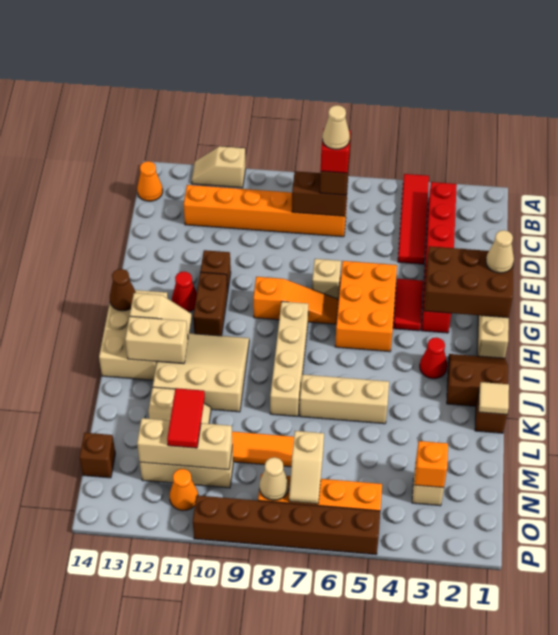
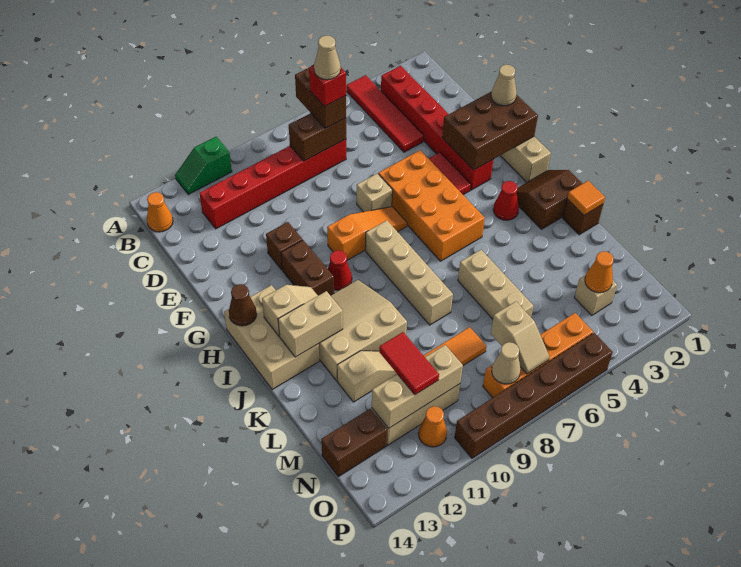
tan 1x2 slope [192,146,246,188] -> green 1x2 slope [175,137,232,194]
orange 1x6 brick [183,185,347,237] -> red 1x6 brick [199,139,346,229]
orange 2x3 brick [335,261,397,352] -> orange 2x4 brick [378,150,485,261]
red 1x1 cone [172,271,197,312] -> red 1x1 cone moved to [328,250,352,290]
tan 1x1 tile [479,382,509,414] -> orange 1x1 tile [567,181,605,215]
tan 1x3 brick [300,374,389,424] -> tan 1x3 brick turned to [458,250,533,319]
orange 1x1 brick [415,441,448,488] -> orange 1x1 cone [585,251,614,293]
brown 1x1 brick [79,433,115,478] -> brown 1x2 brick [321,409,387,477]

